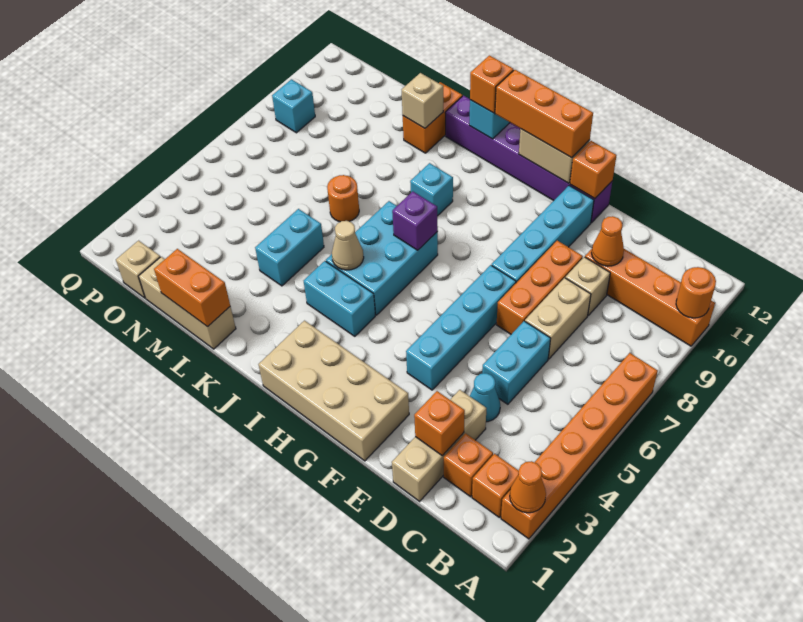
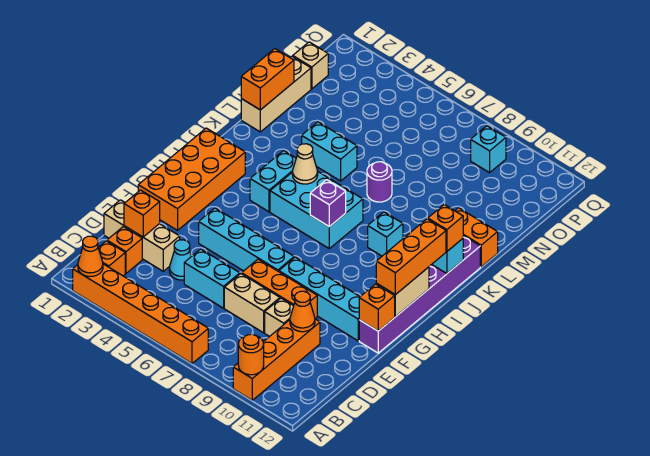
tan 2x4 brick [259,321,409,461] -> orange 2x4 brick [138,128,245,230]
orange 1x1 round brick [327,175,359,222] -> purple 1x1 round brick [367,162,392,202]
tan 1x1 brick [402,73,443,128] -> none

